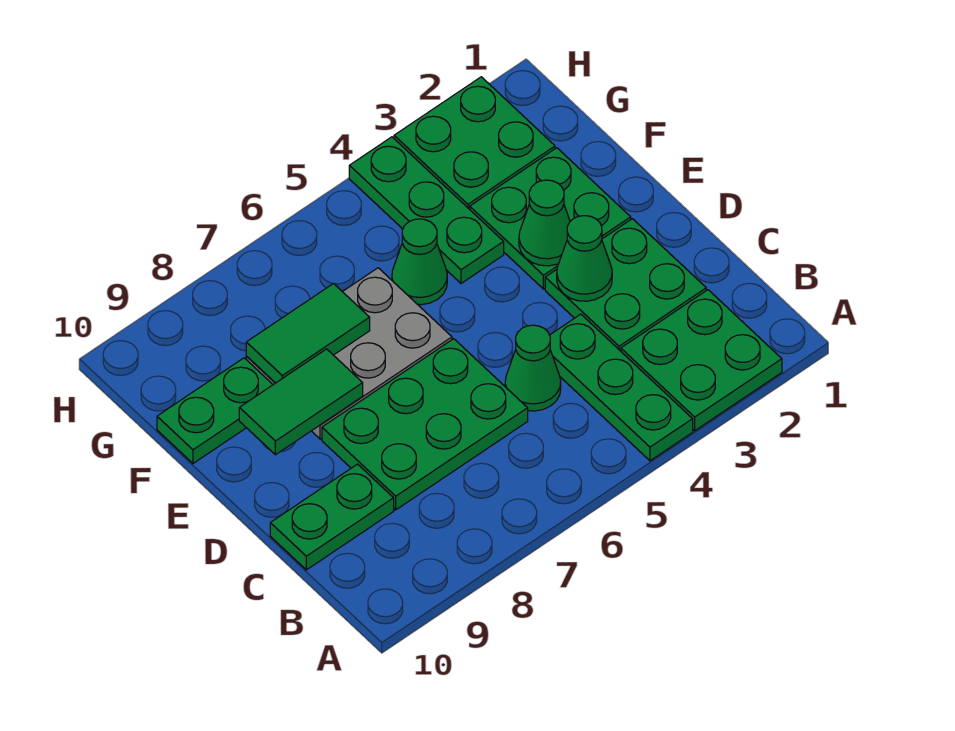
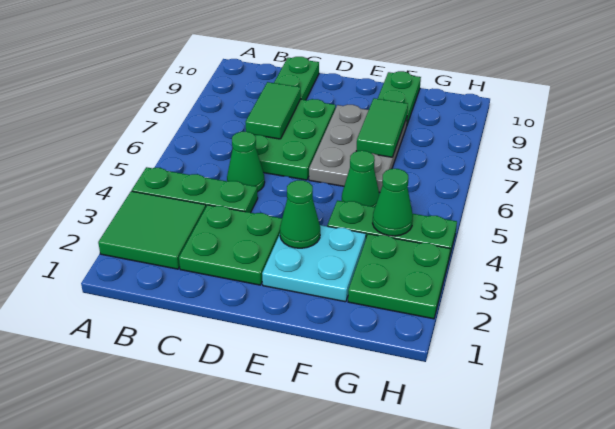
green 2x2 plate [621,290,782,431] -> green 2x2 tile [98,191,206,269]
green 1x1 cone [557,216,612,301] -> green 1x1 cone moved to [373,169,413,236]
green 2x2 plate [470,148,631,289] -> cyan 2x2 plate [262,225,366,302]
green 1x2 tile [239,349,363,455] -> green 1x2 tile moved to [246,82,301,139]

